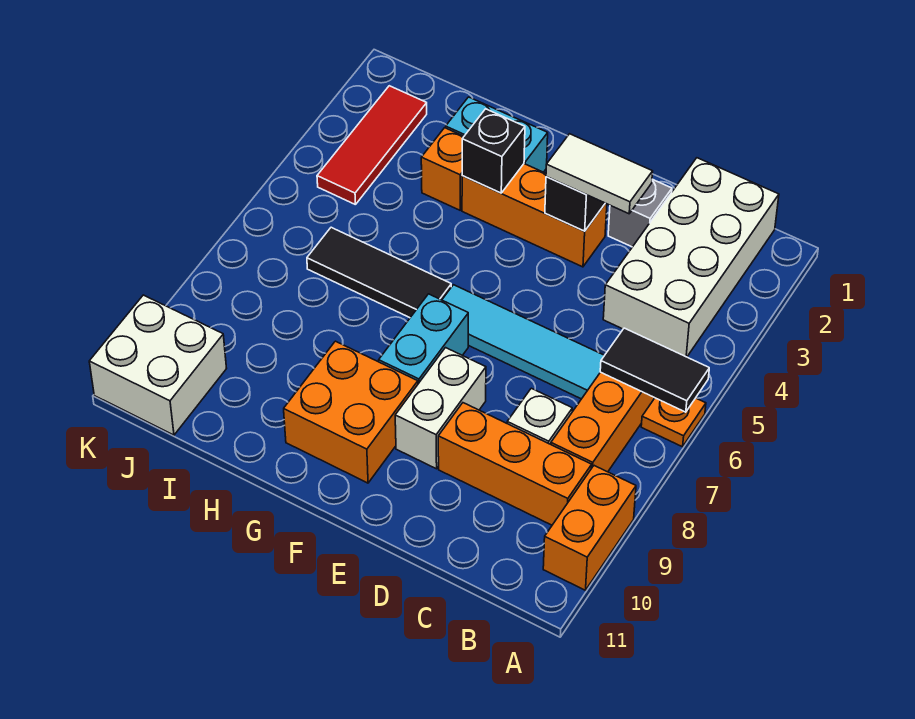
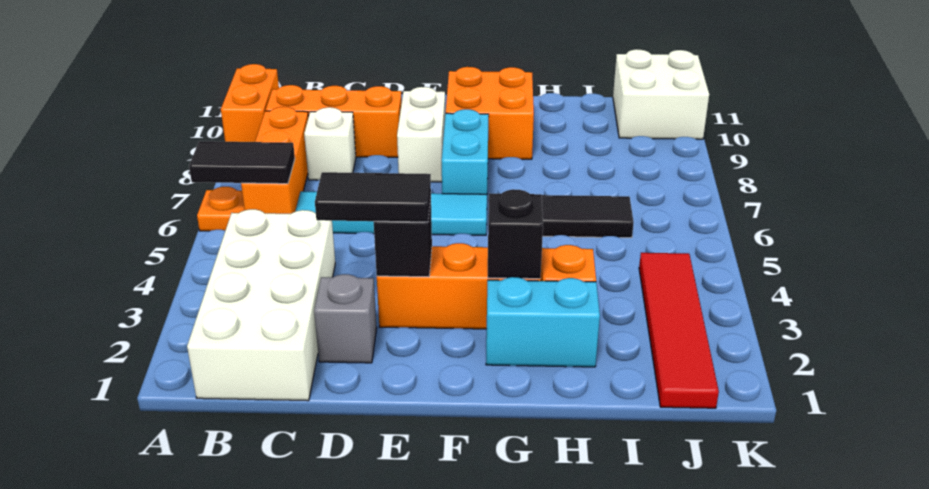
white 1x2 tile [546,134,653,214] -> black 1x2 tile [315,172,431,222]
red 1x3 tile [317,86,427,205] -> red 1x4 tile [639,253,719,408]

